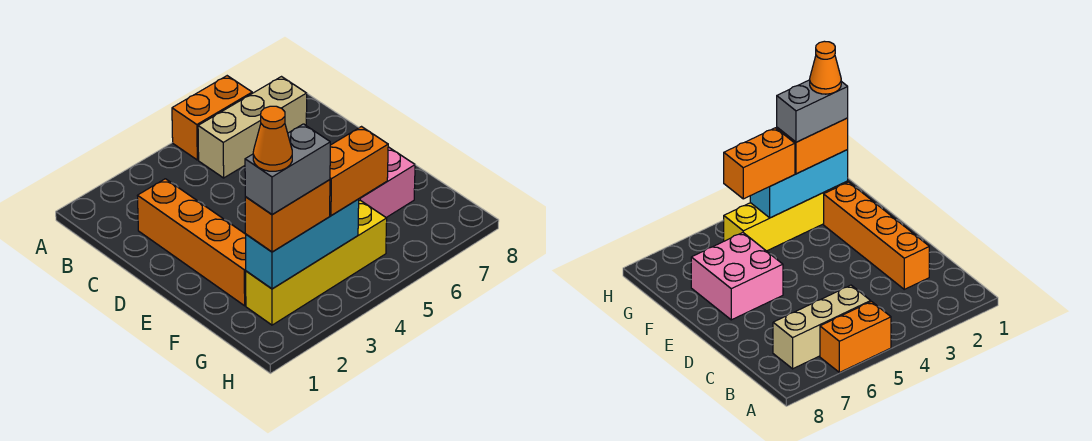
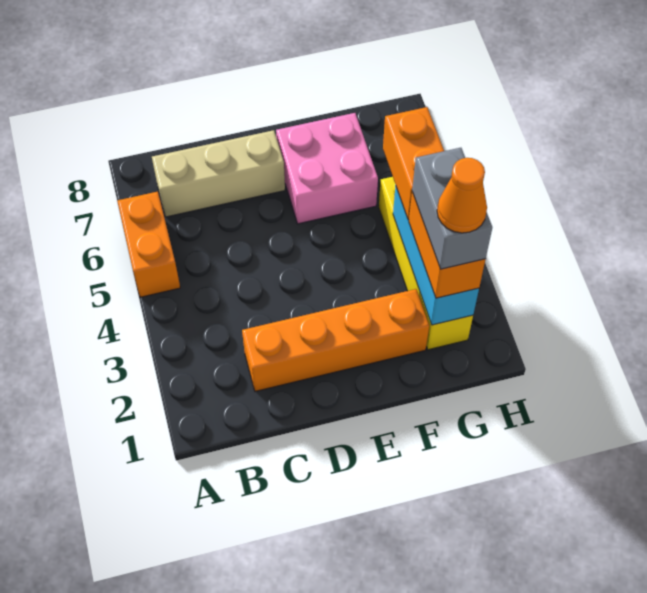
tan 1x3 brick [198,77,307,178] -> tan 1x3 brick turned to [152,130,285,217]

